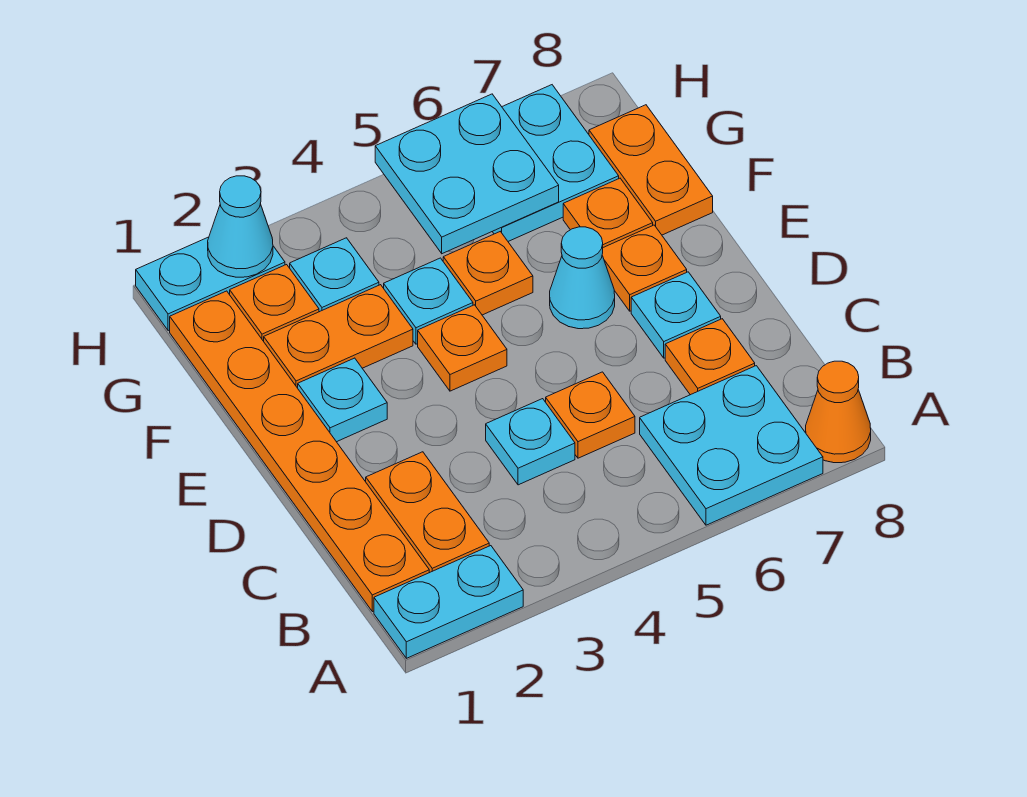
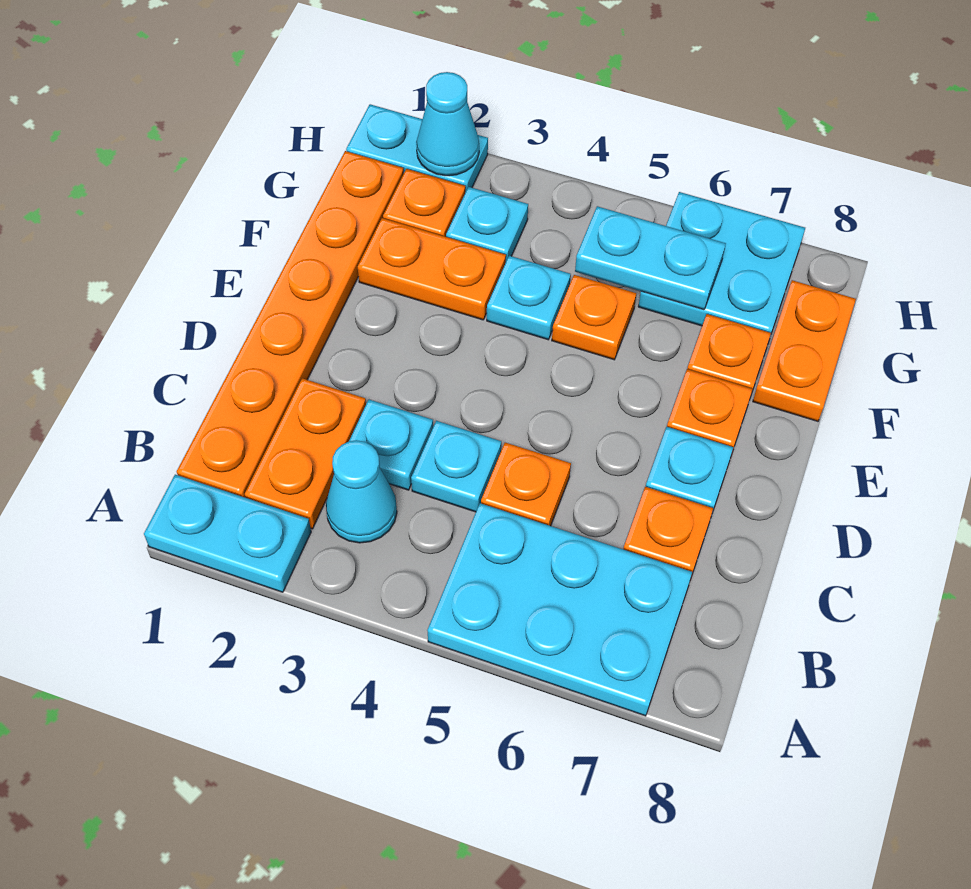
cyan 2x2 plate [640,366,823,525] -> cyan 2x3 plate [427,503,692,716]
orange 1x1 cone [806,361,871,463] -> none
cyan 1x1 plate [298,358,387,442] -> cyan 1x1 plate moved to [349,400,433,490]
orange 1x1 plate [418,305,507,391] -> none
cyan 1x1 cone [550,227,615,329] -> cyan 1x1 cone moved to [326,440,397,543]
cyan 2x2 plate [375,94,559,254] -> cyan 1x2 plate [575,206,726,310]

